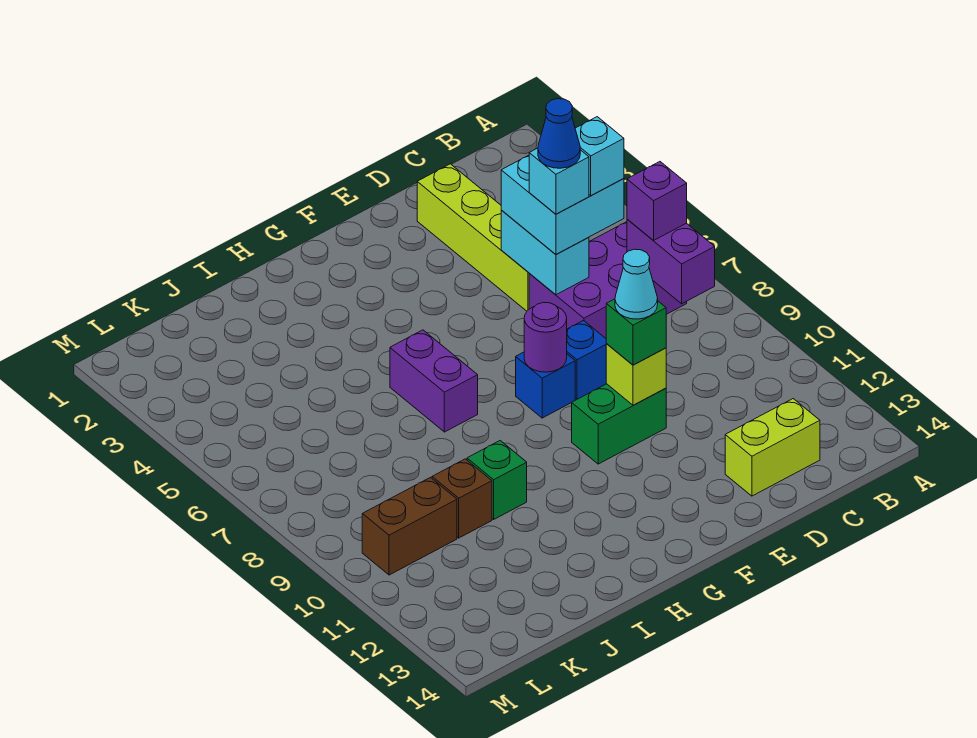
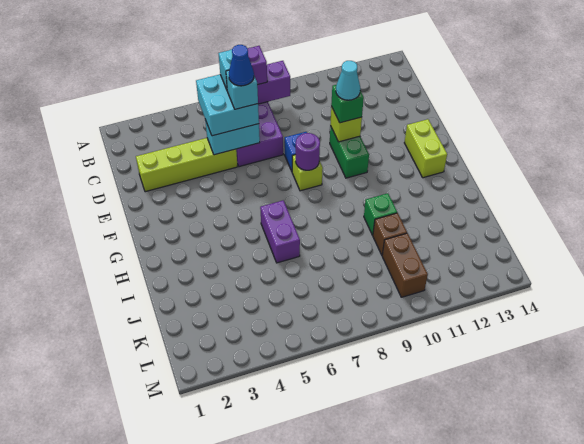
lime 1x2 brick [725,399,820,496] -> lime 1x2 brick moved to [404,119,447,178]
blue 1x1 brick [516,352,575,418] -> lime 1x1 brick [292,155,323,191]
purple 1x2 brick [390,330,478,432] -> purple 1x2 brick turned to [260,201,300,263]

